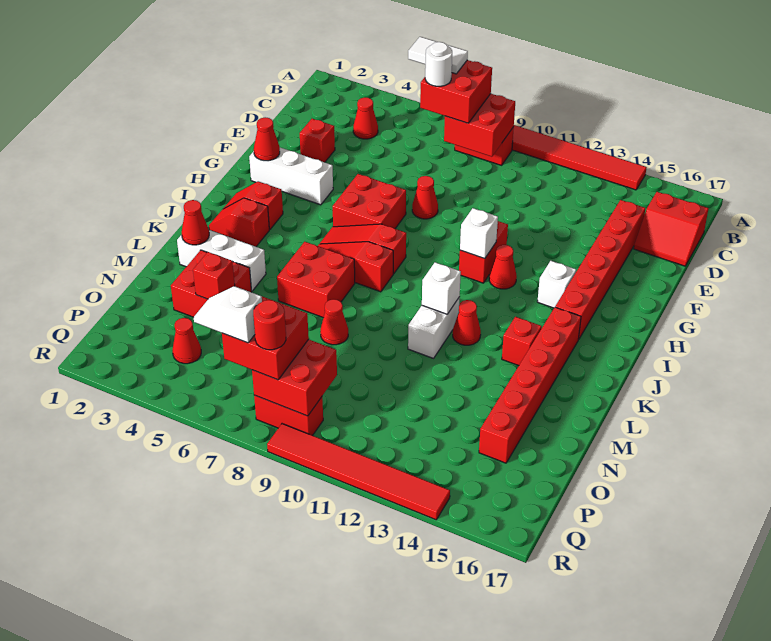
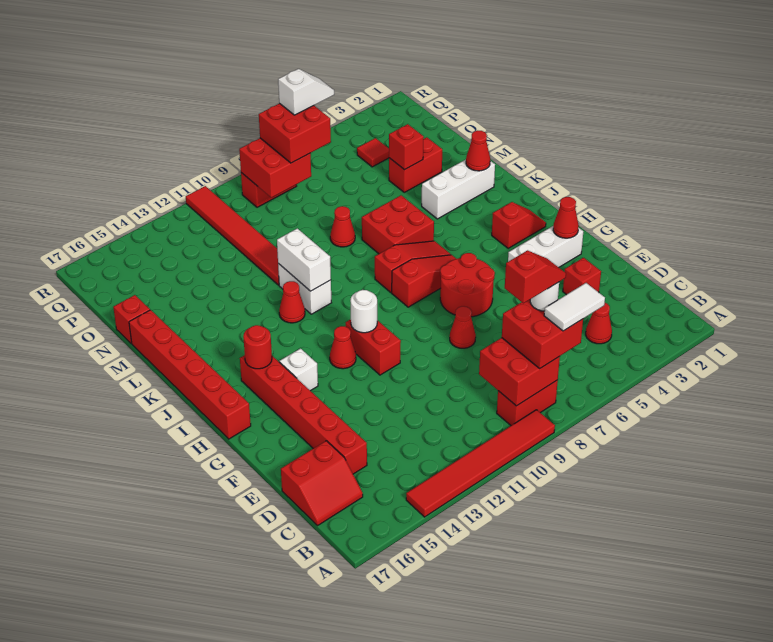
red 2x2 slope [634,192,709,266] -> red 2x2 slope turned to [281,441,363,525]
red 2x2 brick [333,174,406,229] -> red 2x2 round brick [440,253,495,317]
white 1x1 brick [460,208,498,259] -> white 1x1 round brick [350,290,377,333]
red 1x2 slope [209,198,269,247] -> red 1x2 slope moved to [505,250,566,303]
red 1x6 brick [479,307,581,463] -> red 1x6 brick moved to [129,310,251,439]
white 1x1 brick [422,262,461,314] -> white 1x2 brick [277,228,331,291]
red 1x1 brick [502,317,542,366] -> red 1x1 brick moved to [113,295,150,344]
red 2x2 brick [171,250,252,317] -> red 1x2 brick [389,137,442,192]
red 1x1 cone [172,318,201,364] -> red 1x1 tile [357,138,389,167]
red 1x1 round brick [253,300,286,350] -> red 1x1 round brick moved to [243,325,272,369]
red 1x6 tile [267,424,450,520] -> red 1x6 tile turned to [186,186,279,285]

